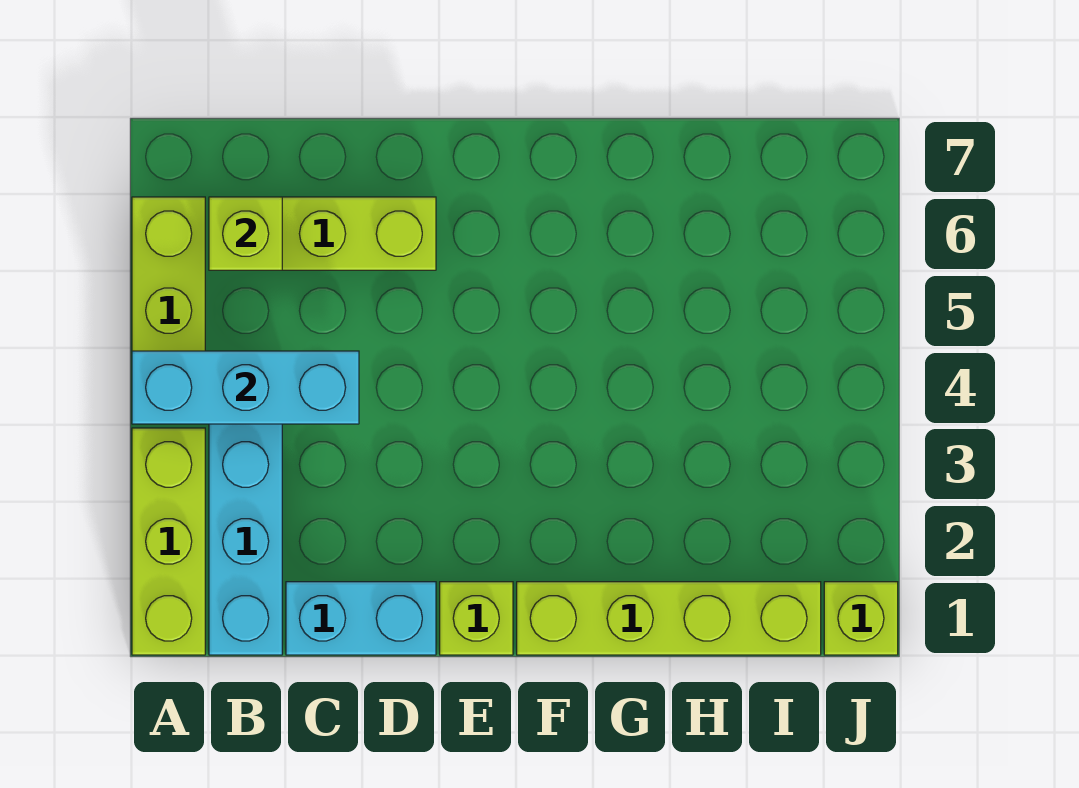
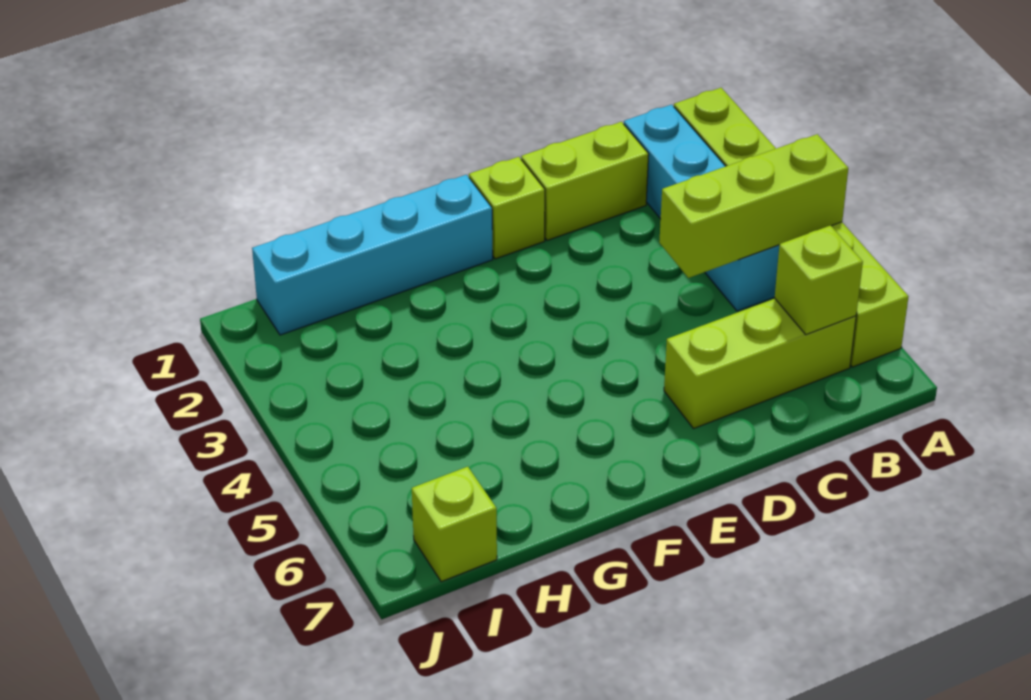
cyan 1x3 brick [132,351,359,424] -> lime 1x3 brick [659,134,848,278]
cyan 1x2 brick [286,582,436,655] -> lime 1x2 brick [521,122,649,240]
lime 1x4 brick [517,582,821,655] -> cyan 1x4 brick [252,175,493,335]
lime 1x1 brick [824,582,898,655] -> lime 1x1 brick moved to [412,467,497,582]

